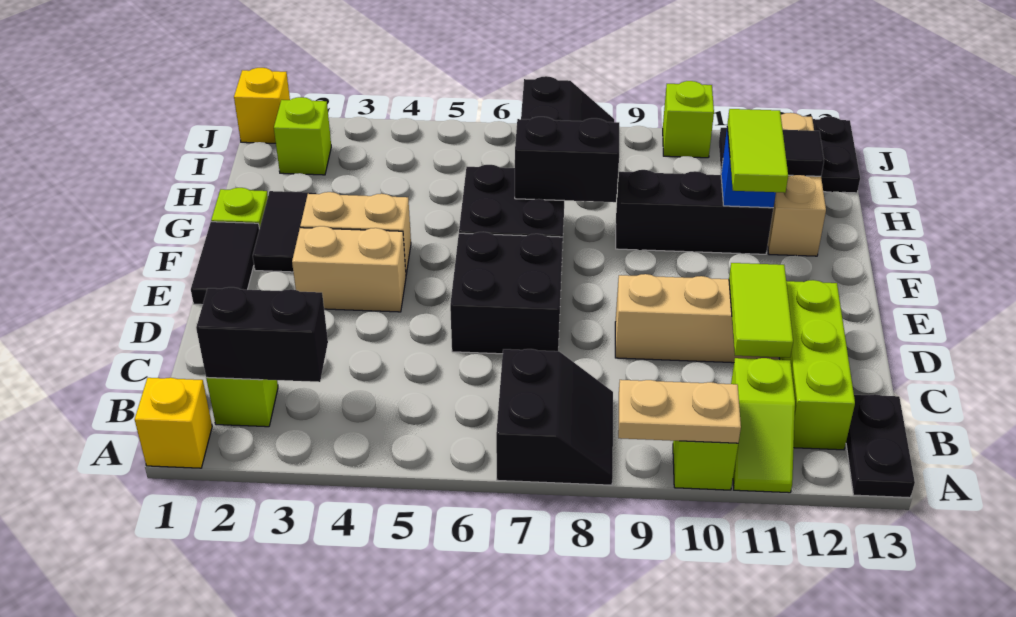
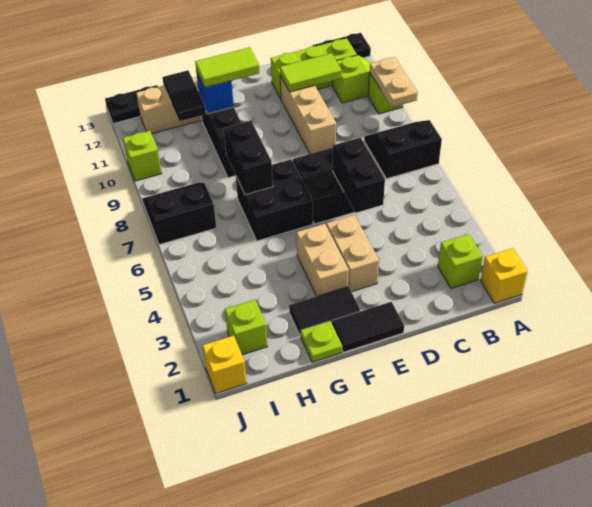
black 1x2 brick [196,287,328,382] -> black 1x2 brick moved to [333,138,385,213]

